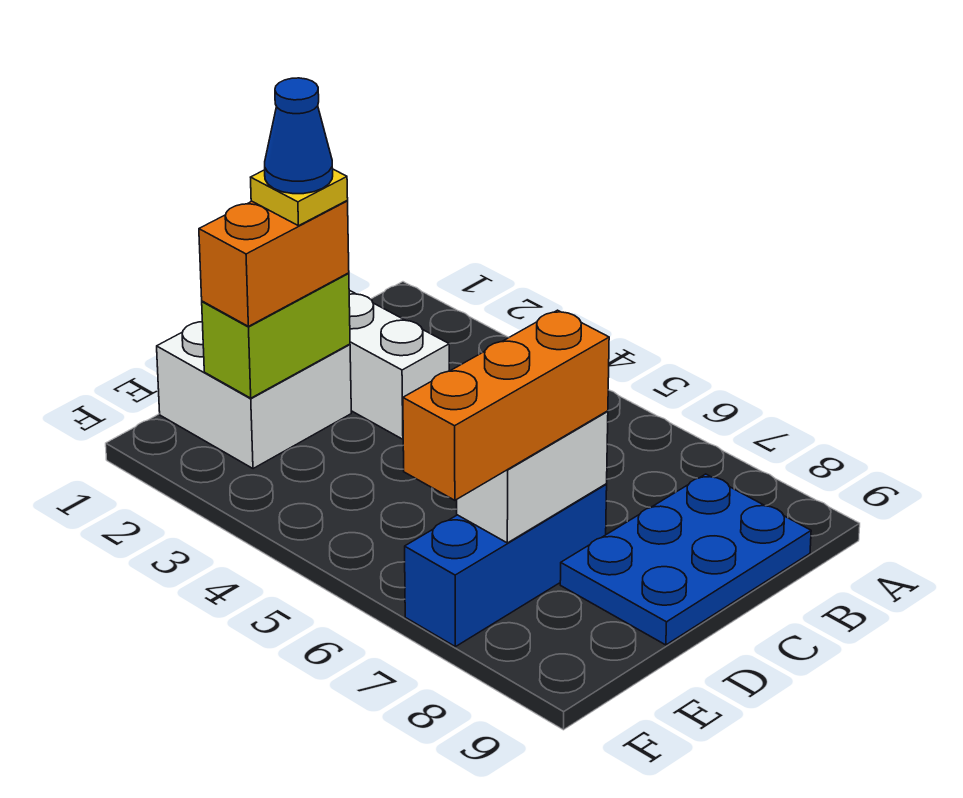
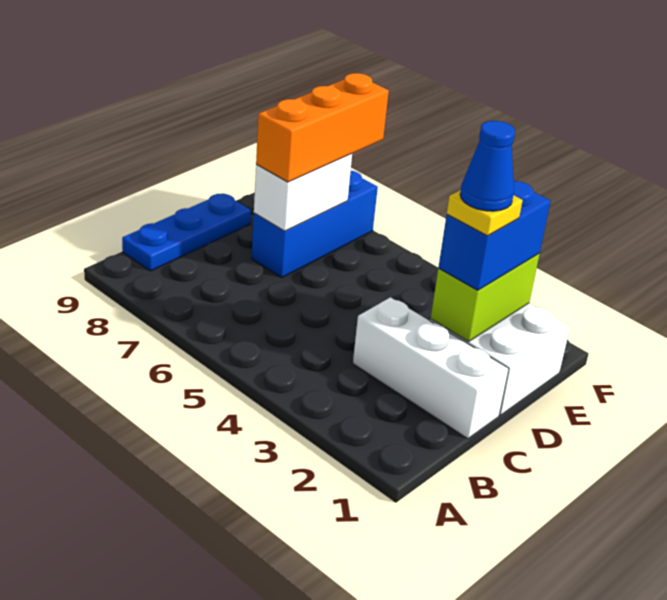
blue 2x3 plate [560,474,811,645] -> blue 1x3 plate [122,193,251,271]
orange 1x2 brick [199,201,349,326] -> blue 1x2 brick [438,181,551,290]

